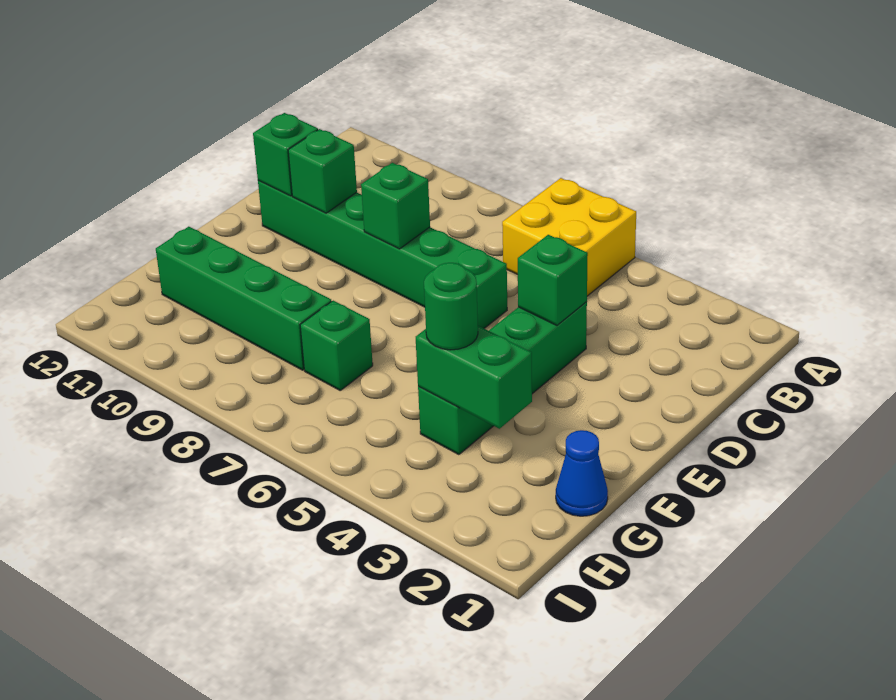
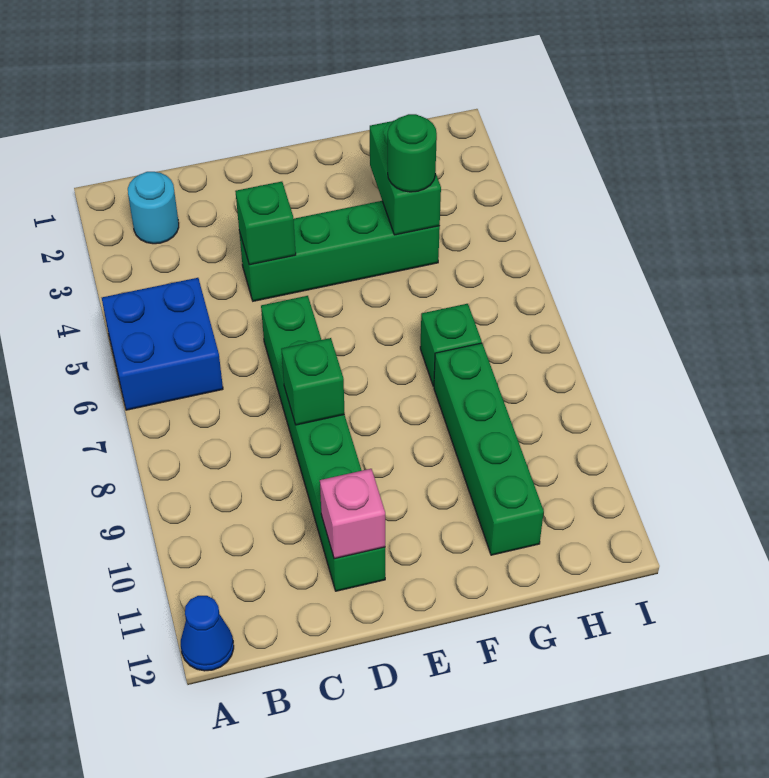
yellow 2x2 brick [502,178,636,296] -> blue 2x2 brick [102,278,223,410]
none -> cyan 1x1 round brick [128,172,179,244]
green 1x1 brick [288,129,357,213] -> none
green 1x1 brick [253,113,318,196] -> pink 1x1 brick [320,469,385,559]
blue 1x1 cone [556,430,608,516] -> blue 1x1 cone moved to [181,596,234,671]

